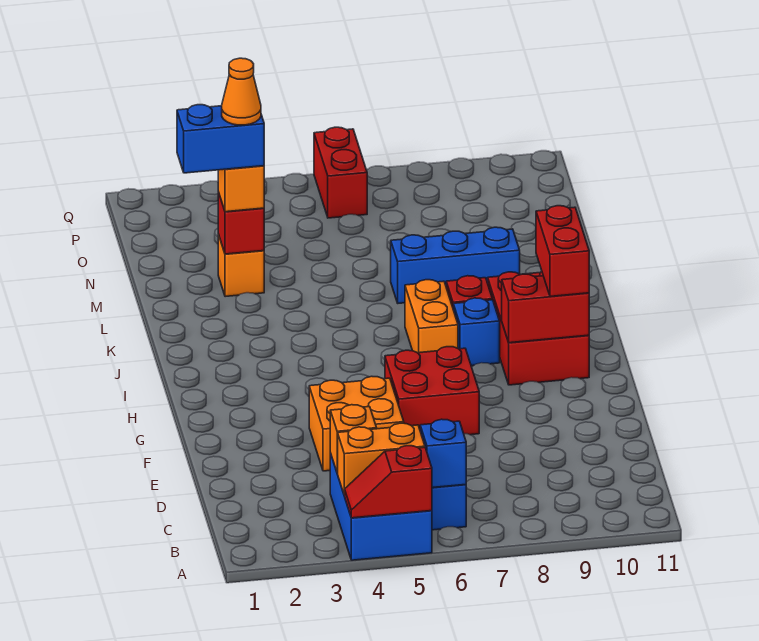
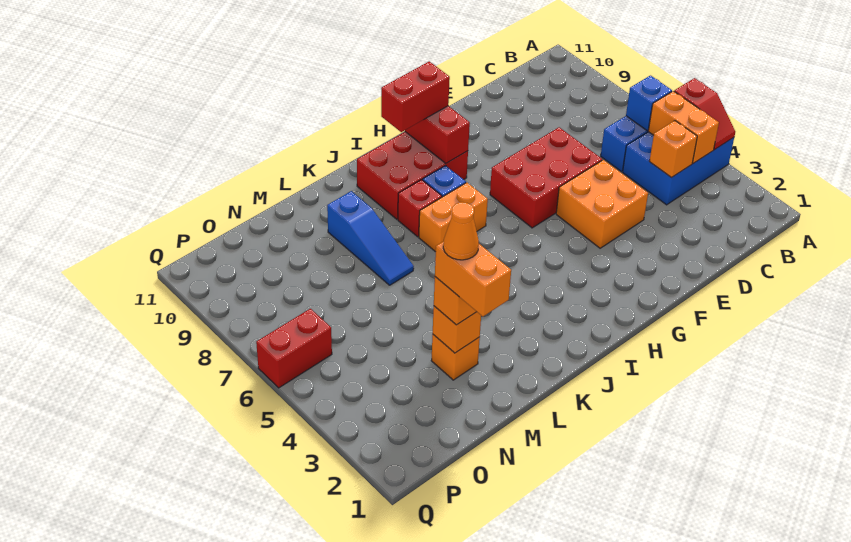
red 2x2 brick [385,347,479,435] -> red 2x3 brick [490,127,602,228]
blue 1x3 brick [391,227,520,303] -> blue 1x3 slope [327,191,414,285]
blue 1x2 brick [177,105,264,173] -> orange 1x2 brick [435,241,511,316]
red 1x1 brick [218,192,264,254] -> orange 1x1 brick [433,306,481,353]

